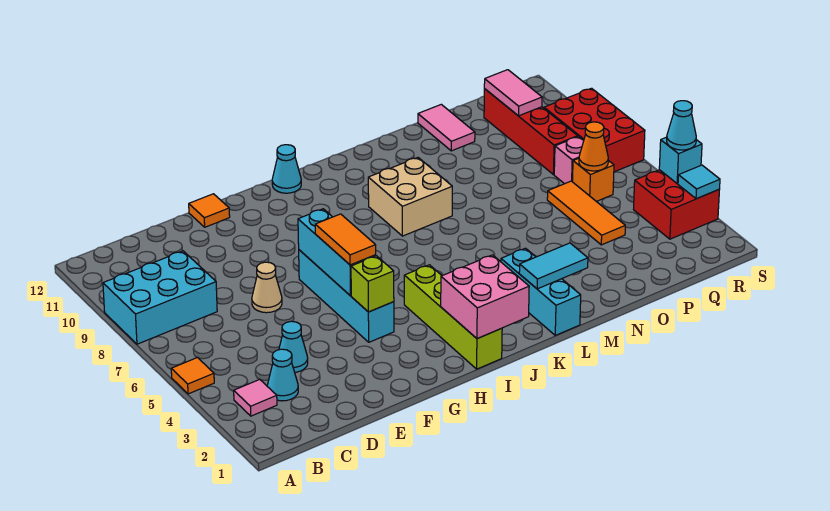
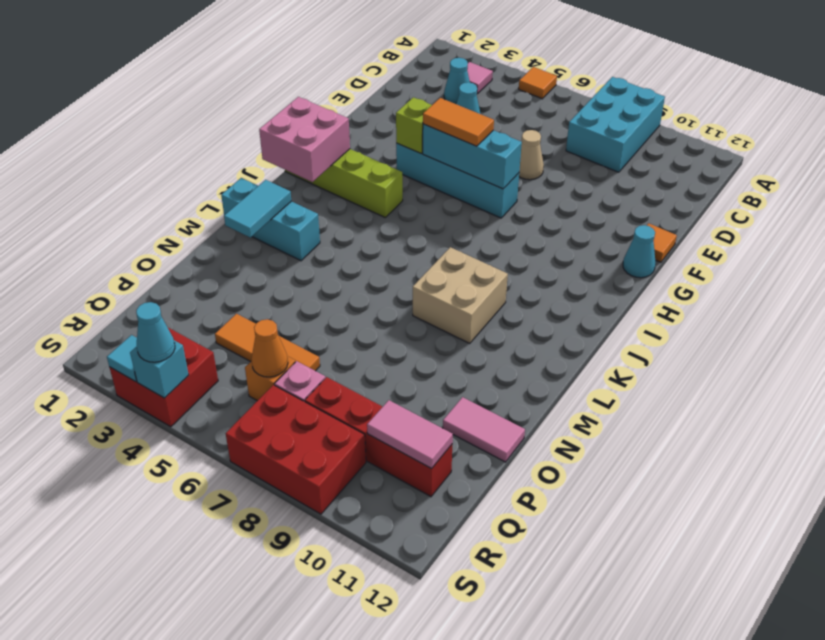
cyan 1x1 cone [272,145,301,193] -> cyan 1x1 cone moved to [623,225,655,278]

